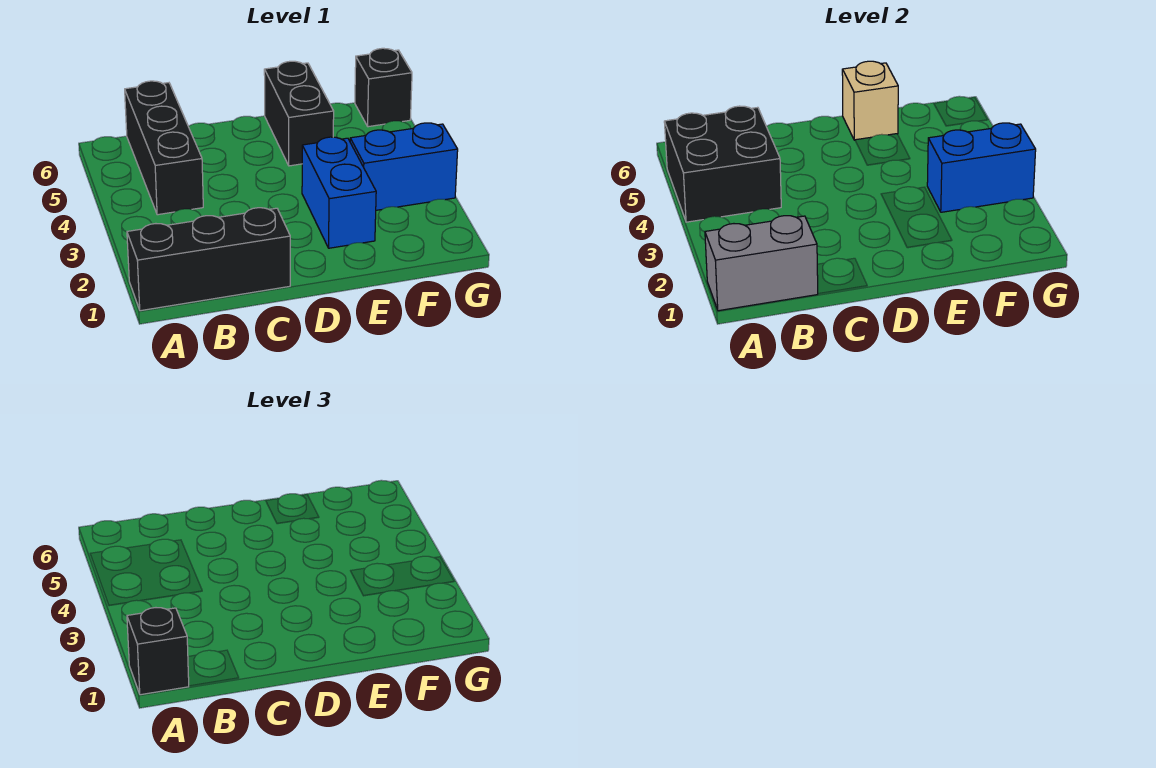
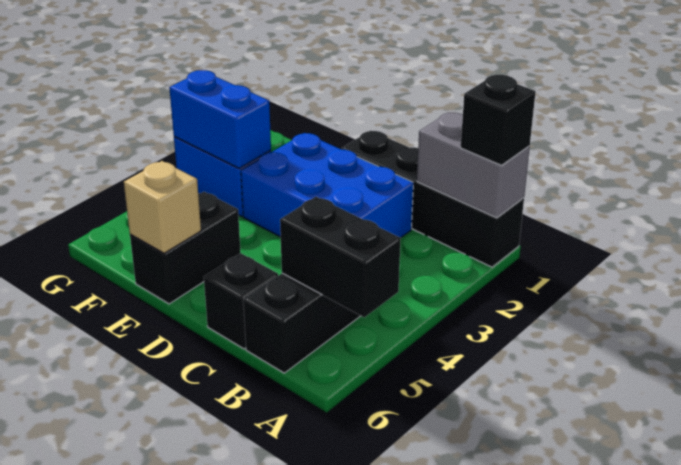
black 1x3 brick [127,208,290,311] -> black 1x4 brick [342,131,524,267]
black 2x2 brick [664,106,781,222] -> black 1x2 brick [280,197,401,317]
blue 1x2 brick [302,137,376,248] -> blue 2x3 brick [241,133,413,238]
black 1x1 brick [355,48,412,127] -> black 1x1 brick moved to [204,253,278,349]

